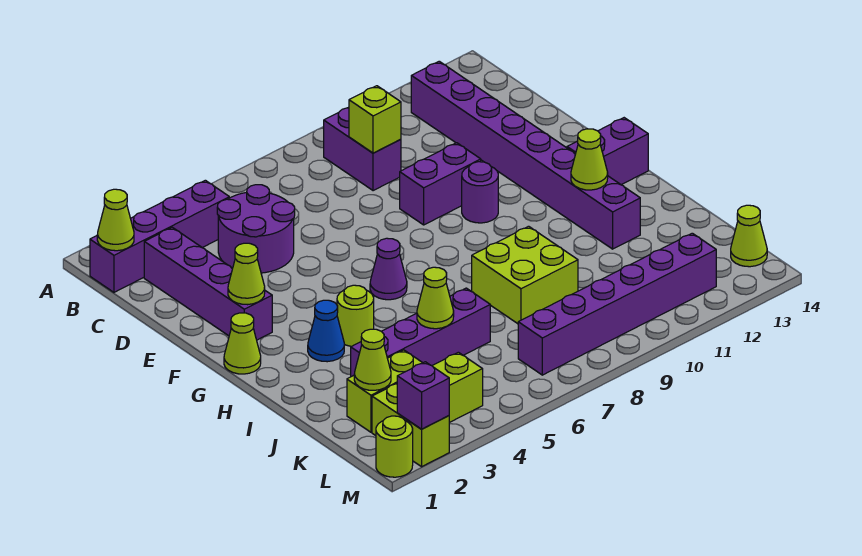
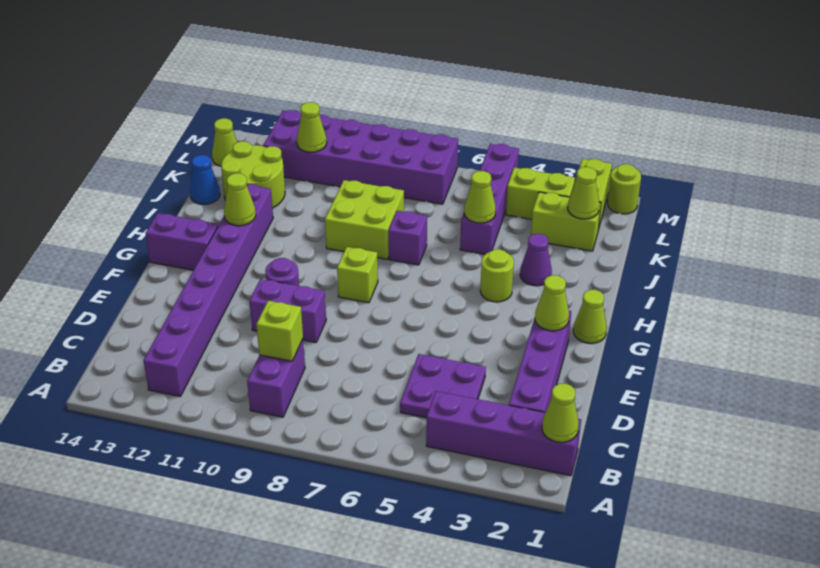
purple 2x2 round brick [217,185,295,273] -> purple 2x2 plate [400,354,486,418]
purple 1x1 cone [370,238,407,300] -> purple 1x1 cone moved to [520,234,552,286]
none -> lime 1x1 brick [337,247,378,303]
blue 1x1 cone [308,300,344,362] -> blue 1x1 cone moved to [190,155,220,205]
purple 1x4 brick [351,288,490,377] -> purple 1x4 brick turned to [460,144,519,254]
none -> lime 2x2 round brick [221,141,285,208]
purple 1x6 brick [518,233,716,375] -> purple 2x6 brick [263,110,458,204]
none -> lime 1x1 cone [297,102,327,152]
purple 1x1 brick [397,362,449,429] -> purple 1x1 brick moved to [388,211,427,265]

